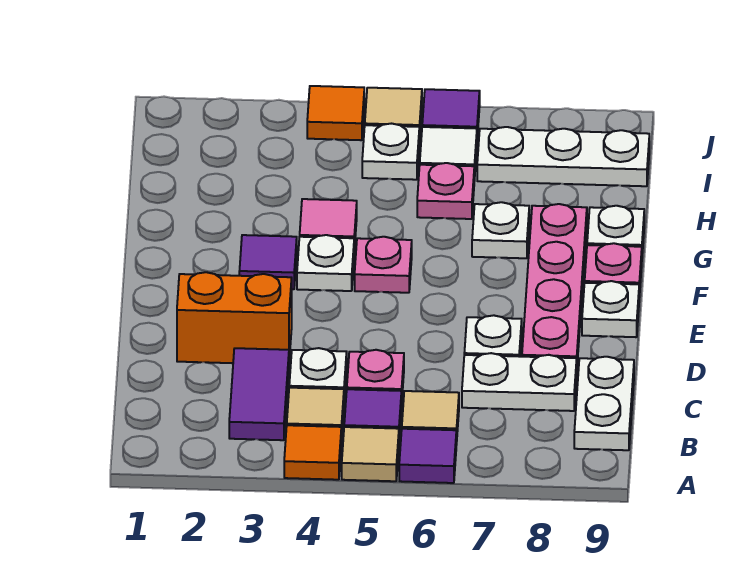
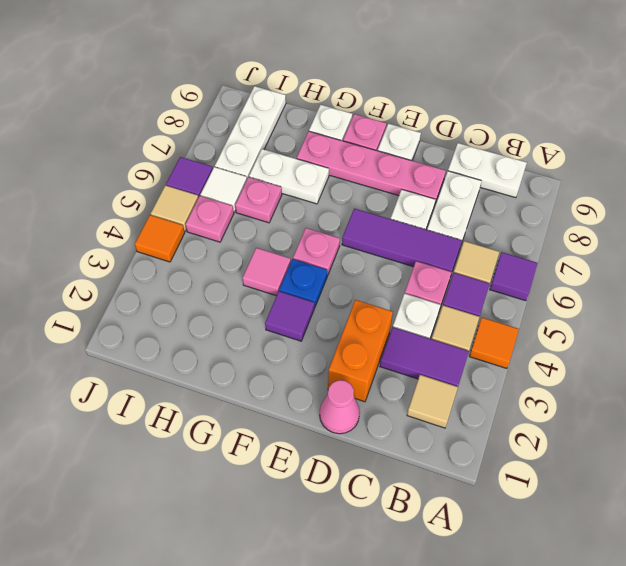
tan 1x1 tile [342,427,399,481] -> tan 1x1 tile moved to [407,375,458,428]
none -> purple 1x3 tile [342,209,462,274]
none -> pink 1x1 cone [320,380,360,434]
white 1x1 plate [297,235,354,291] -> blue 1x1 plate [279,259,327,308]
white 1x1 plate [472,202,529,258] -> white 1x2 plate [249,149,329,204]
white 1x1 plate [362,124,419,180] -> pink 1x1 plate [186,196,234,242]

